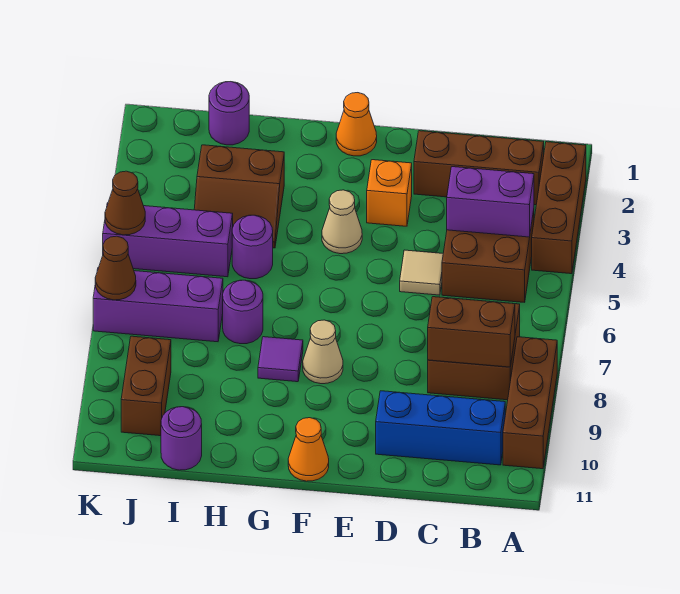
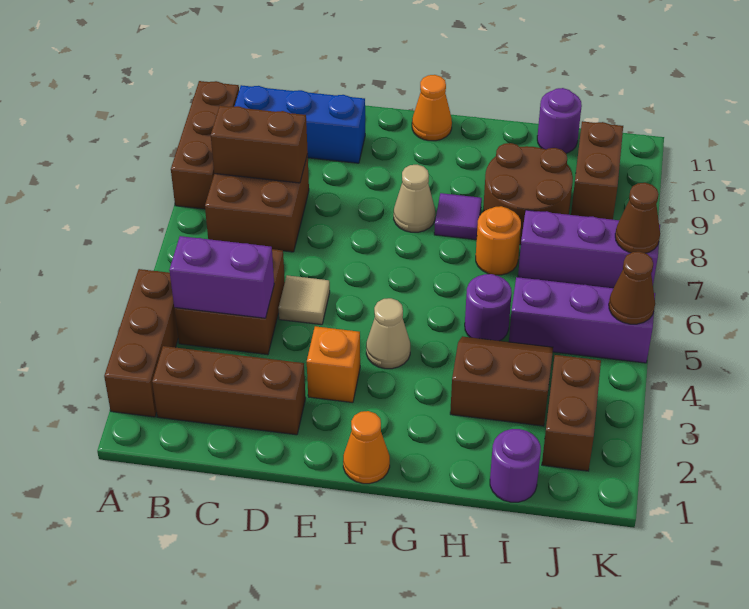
purple 1x1 round brick [223,280,263,344] -> orange 1x1 round brick [476,206,521,275]
none -> brown 2x2 round brick [483,143,573,245]
none -> brown 1x2 brick [542,355,601,471]

